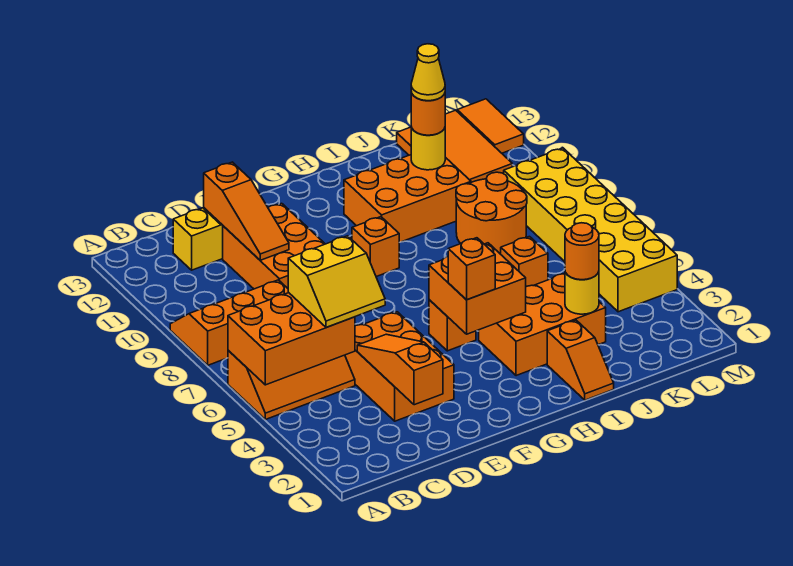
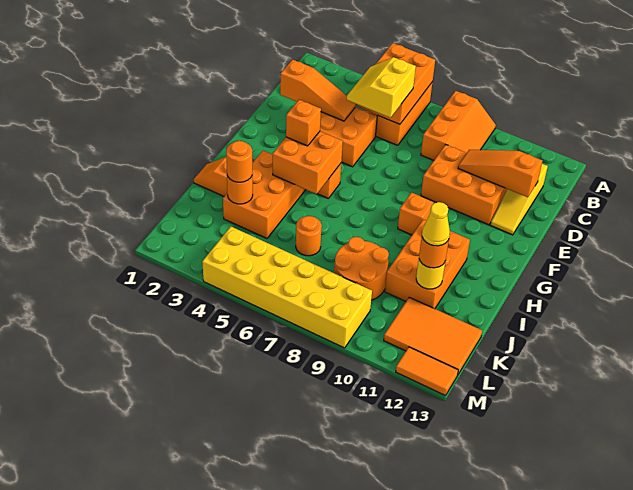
yellow 1x1 round brick [565,272,599,314] -> orange 1x1 round brick [227,174,253,204]
orange 1x1 brick [501,237,548,286] -> orange 1x1 round brick [296,216,322,256]

